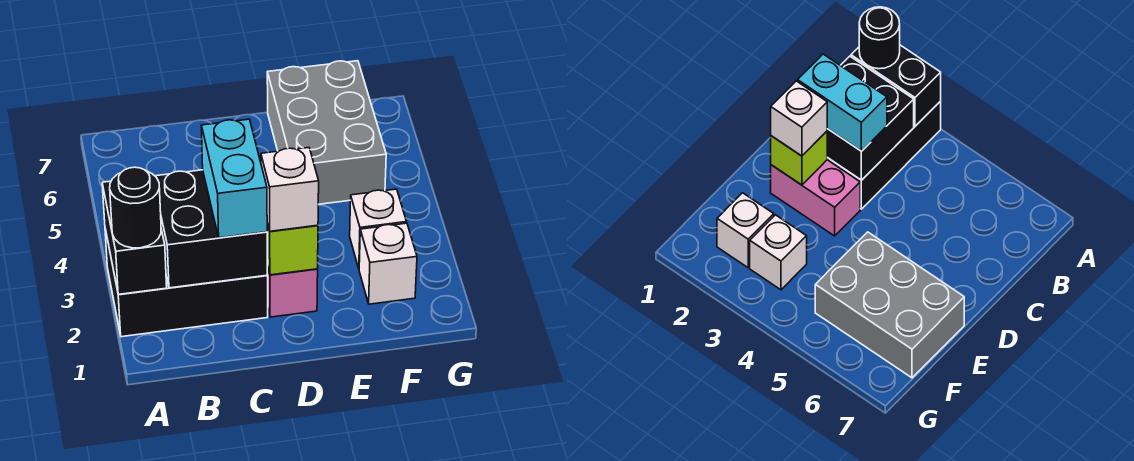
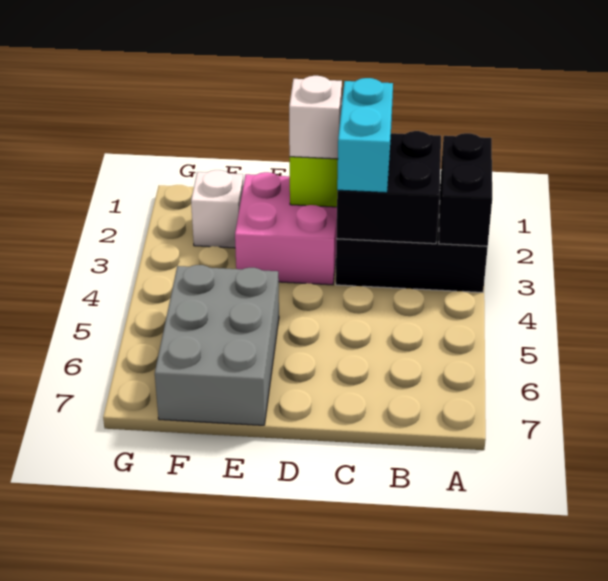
black 1x1 round brick [110,167,161,248] -> none
pink 1x2 brick [267,266,318,317] -> pink 2x2 brick [235,172,337,285]
white 1x1 brick [350,189,407,268] -> none

